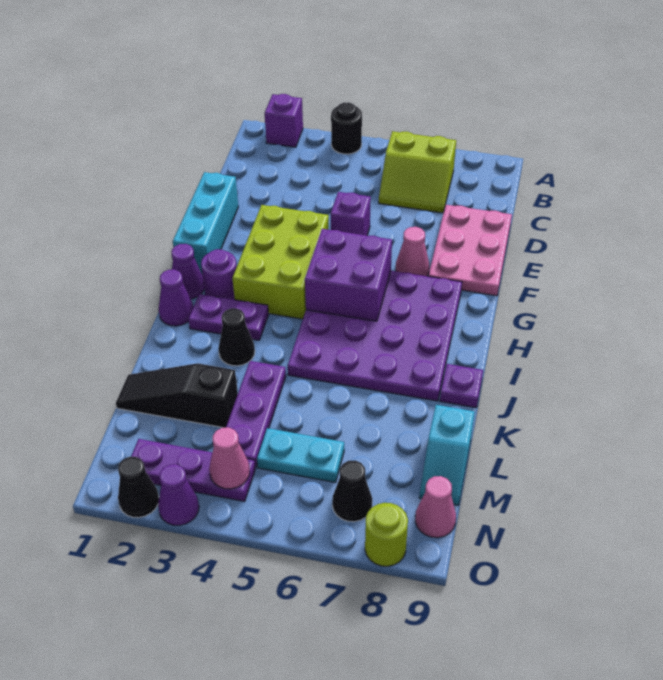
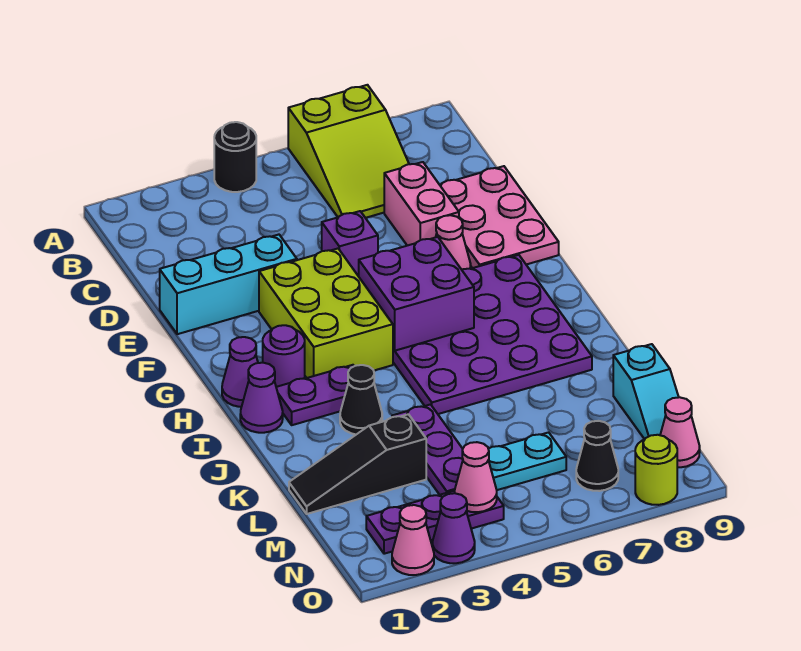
purple 1x1 brick [265,94,303,147] -> none
lime 2x2 slope [379,131,456,213] -> lime 2x3 slope [288,85,409,218]
none -> pink 1x2 brick [384,162,459,246]
cyan 1x3 brick [173,172,238,273] -> cyan 1x3 brick turned to [160,235,297,334]
purple 1x1 plate [440,364,483,408] -> none
black 1x1 cone [118,457,159,518] -> pink 1x1 cone [392,505,434,575]

